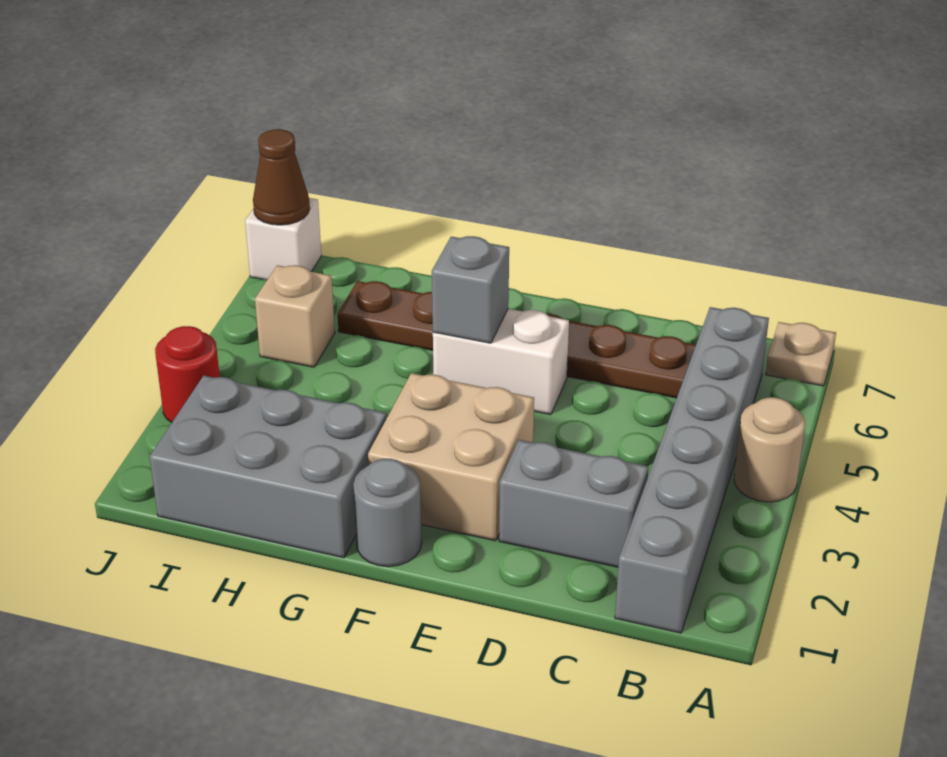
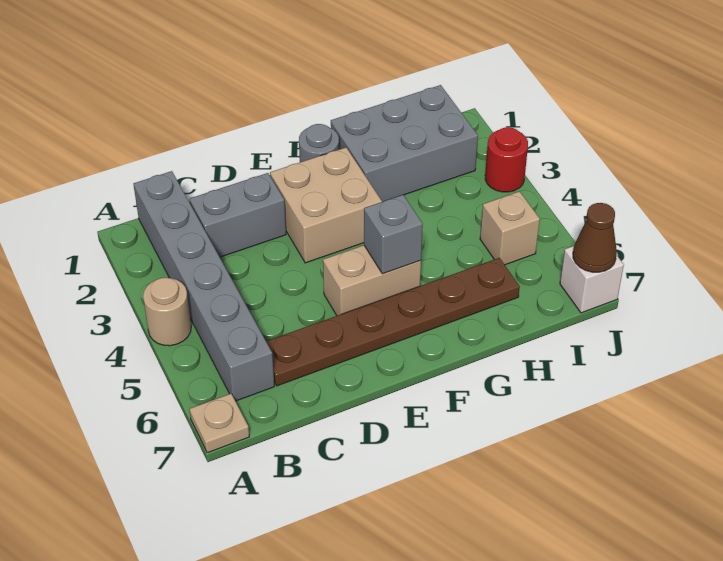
white 1x2 brick [433,309,569,415] -> tan 1x2 brick [323,245,421,316]

